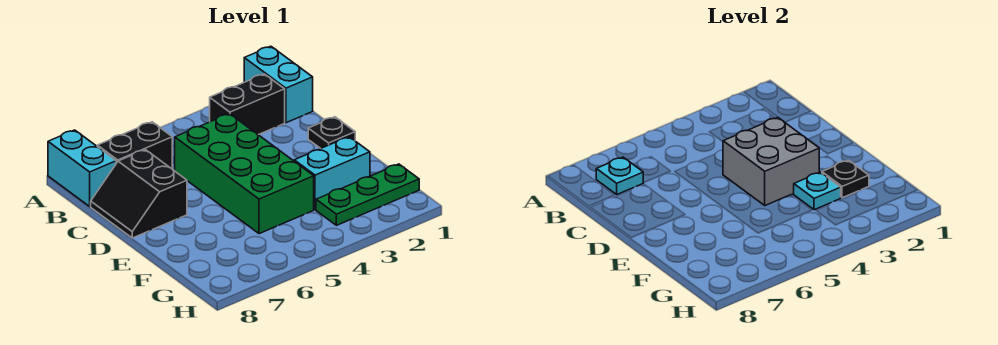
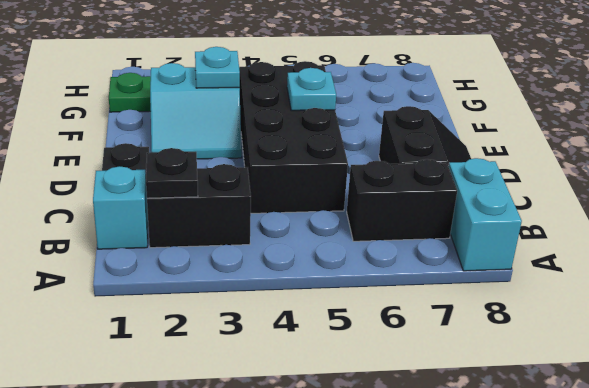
cyan 1x2 brick [244,46,313,123] -> cyan 1x1 brick [93,166,148,249]
cyan 1x1 plate [596,157,643,194] -> cyan 1x1 plate moved to [287,68,336,111]
green 2x4 brick [175,114,314,234] -> black 2x4 brick [239,61,348,213]
grey 2x2 brick [723,118,819,205] -> none
black 1x1 plate [822,160,869,198] -> black 1x1 plate moved to [146,148,198,198]

